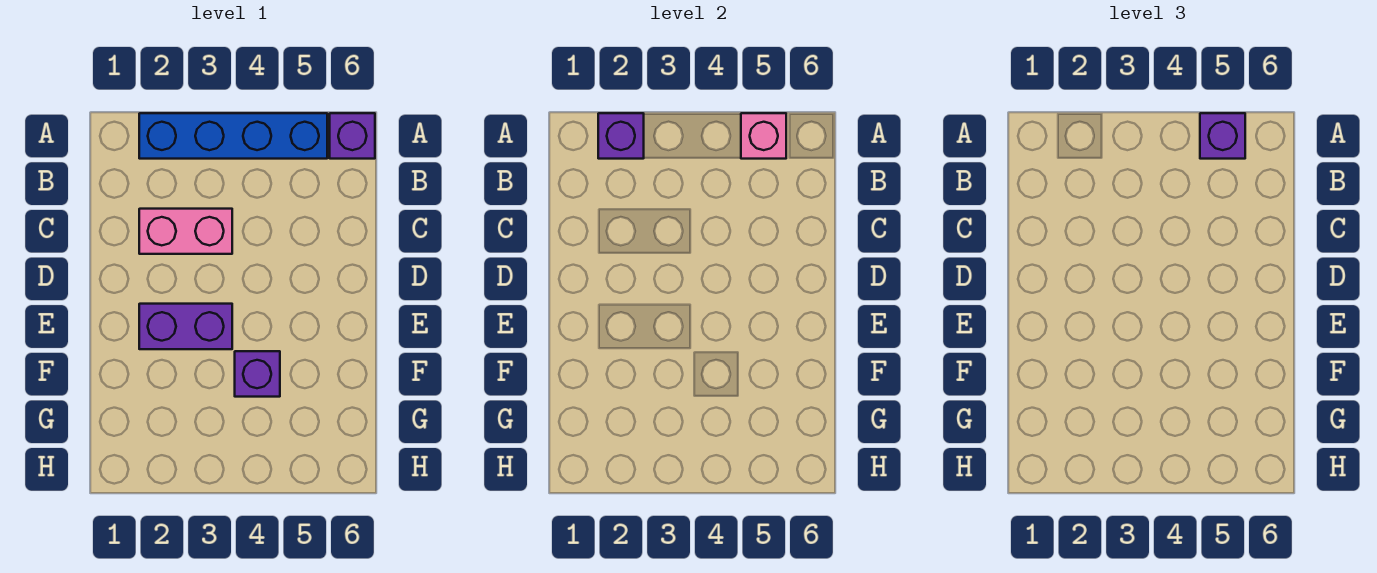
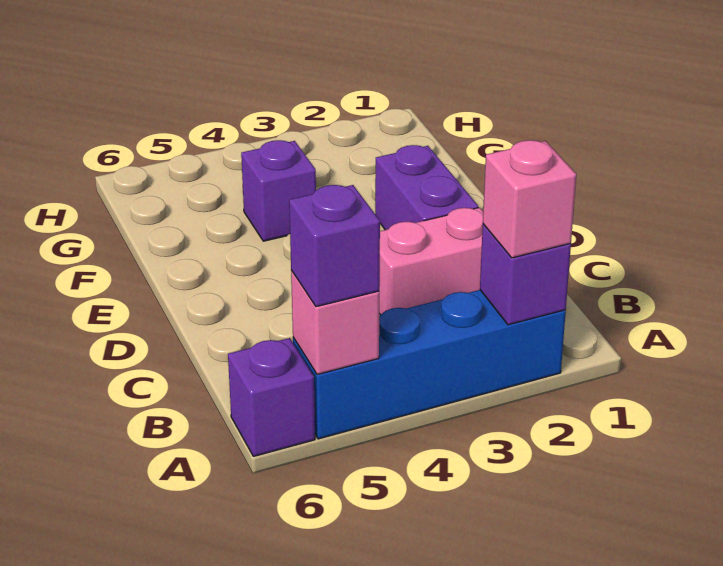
none -> pink 1x1 brick [483,140,576,258]
purple 1x2 brick [139,304,232,349] -> purple 1x2 brick turned to [375,145,478,230]

